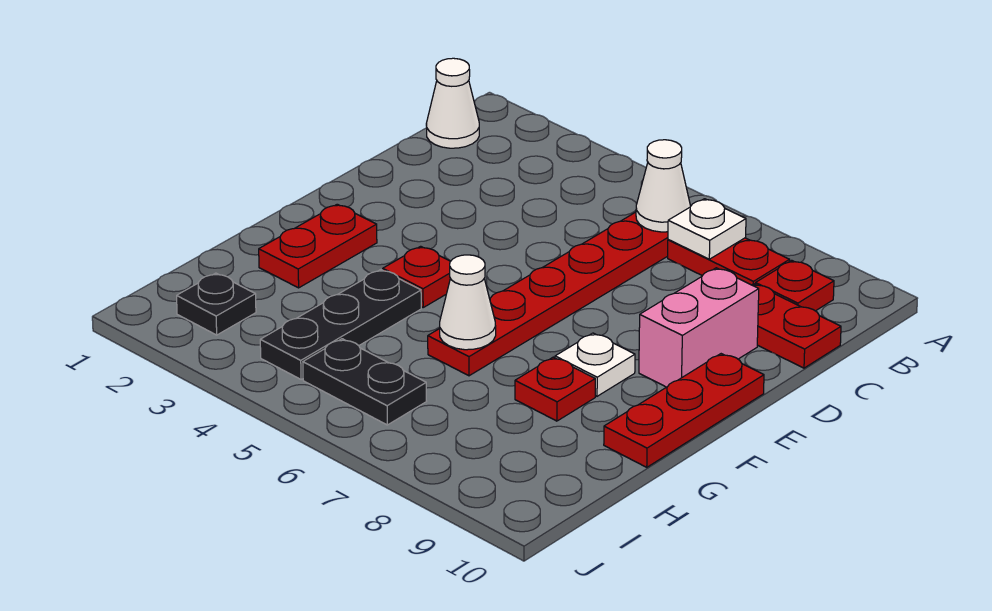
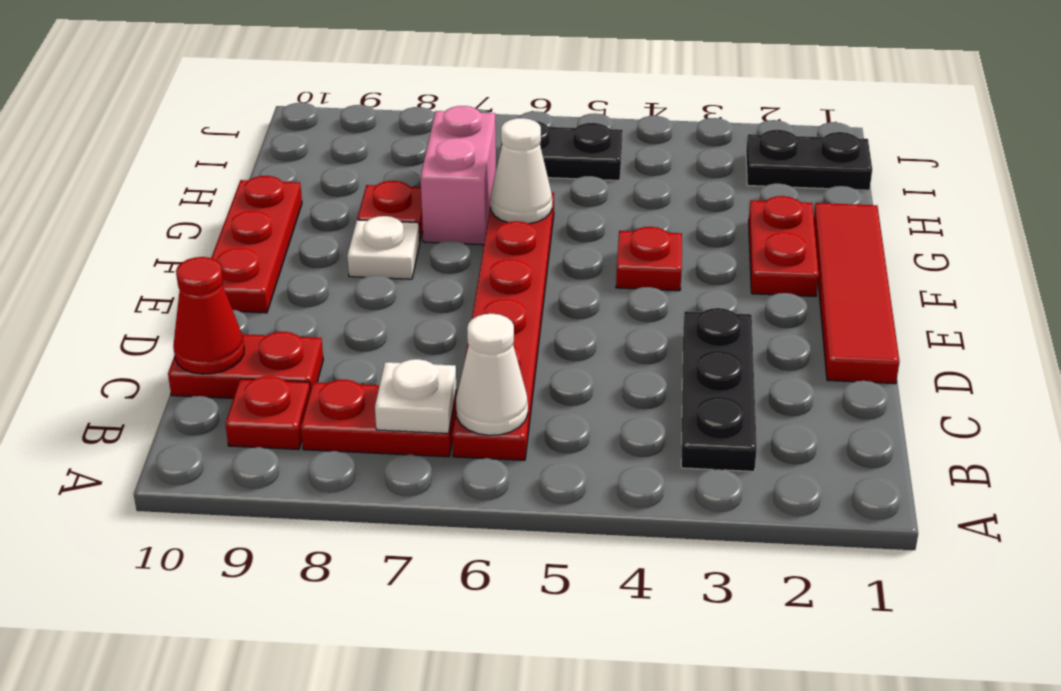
white 1x1 cone [426,58,479,148] -> none
none -> red 1x1 cone [173,257,244,374]
none -> red 1x4 tile [814,203,899,384]
pink 1x2 brick [639,268,759,387] -> pink 1x2 brick moved to [421,106,496,245]
black 1x3 plate [260,270,421,380] -> black 1x3 plate moved to [681,308,757,471]
black 1x1 plate [177,273,256,335] -> black 1x2 plate [746,130,872,190]

